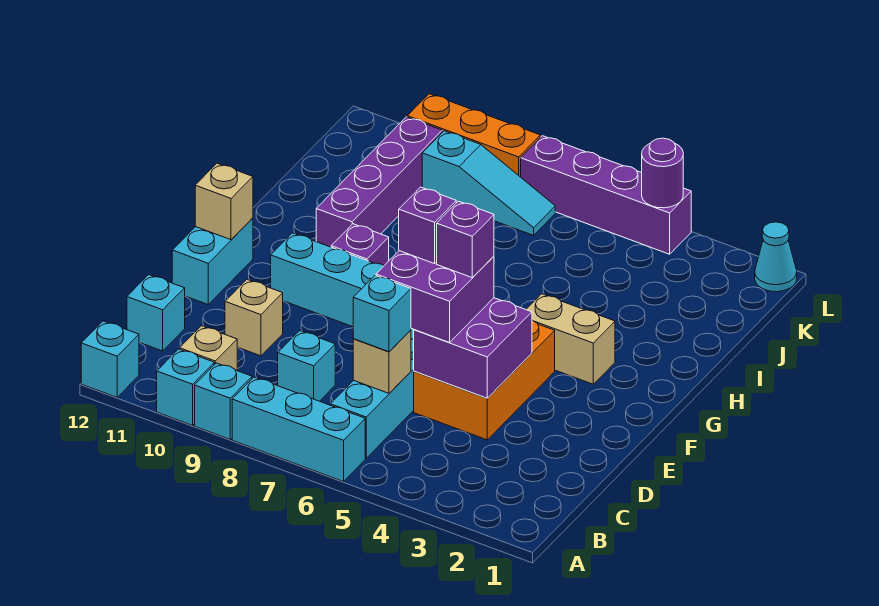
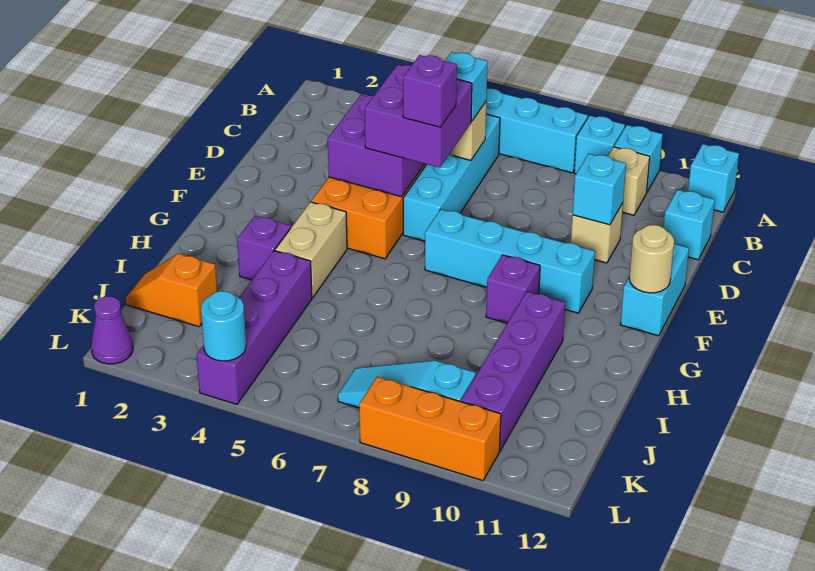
cyan 1x1 brick [278,331,335,401] -> cyan 1x1 brick moved to [573,154,626,225]
purple 1x1 brick [437,201,494,277] -> purple 1x1 brick moved to [237,216,291,280]
tan 1x1 brick [195,163,253,240] -> tan 1x1 round brick [629,225,674,293]
tan 1x2 brick [526,294,615,384] -> tan 1x2 brick turned to [275,202,347,298]
none -> orange 1x2 slope [126,254,217,327]
cyan 1x1 cone [755,222,797,292] -> purple 1x1 cone [91,296,133,364]
purple 1x4 brick [521,136,691,254] -> purple 1x4 brick turned to [197,251,312,404]
purple 1x1 round brick [642,138,683,208] -> cyan 1x1 round brick [201,291,246,361]

